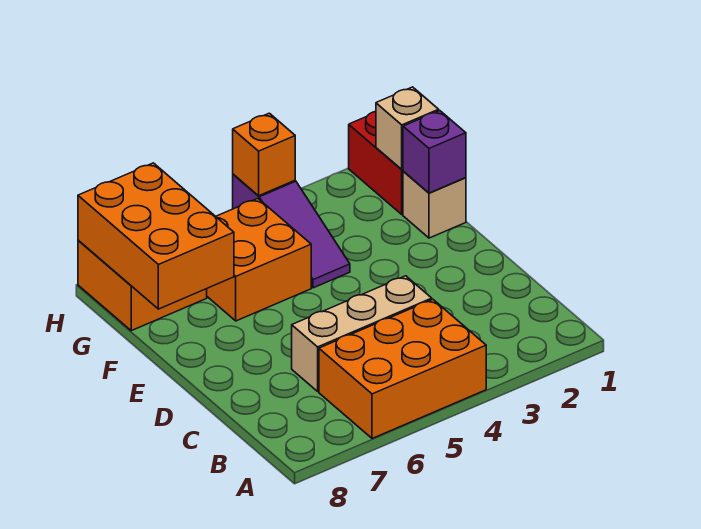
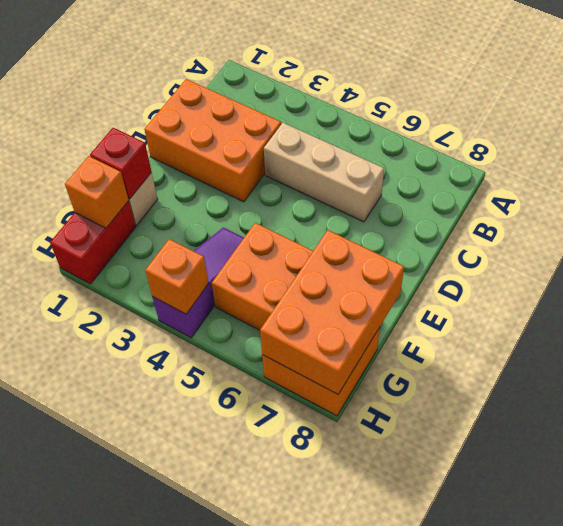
orange 2x3 brick [319,299,486,439] -> orange 2x3 brick moved to [144,79,281,202]
purple 1x1 brick [403,111,466,193] -> red 1x1 brick [90,128,152,199]
tan 1x1 brick [376,87,439,169] -> orange 1x1 brick [65,156,129,228]

